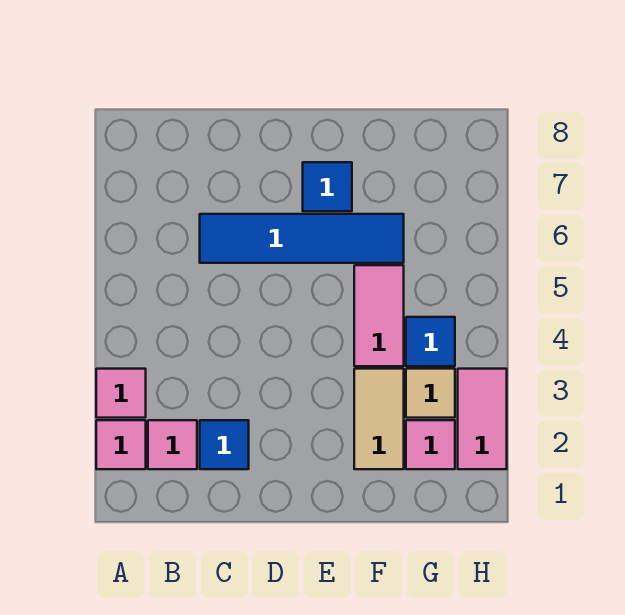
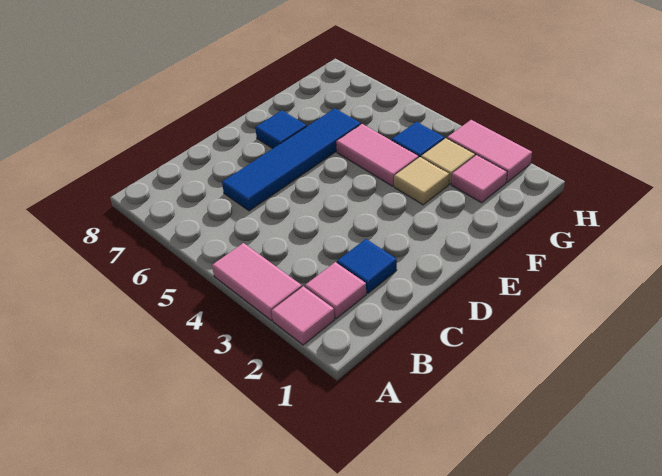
pink 1x1 tile [96,369,146,418] -> pink 1x2 tile [212,243,302,321]
tan 1x2 tile [354,369,404,469] -> tan 1x1 tile [394,157,449,205]

